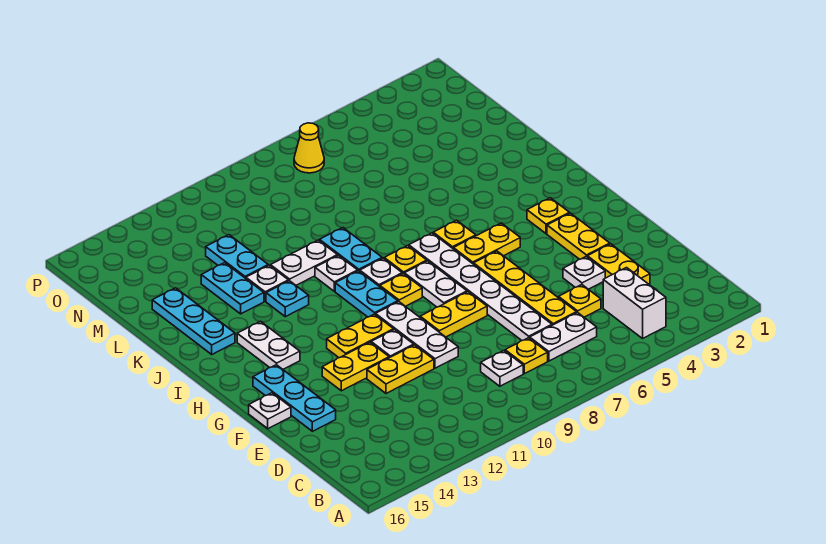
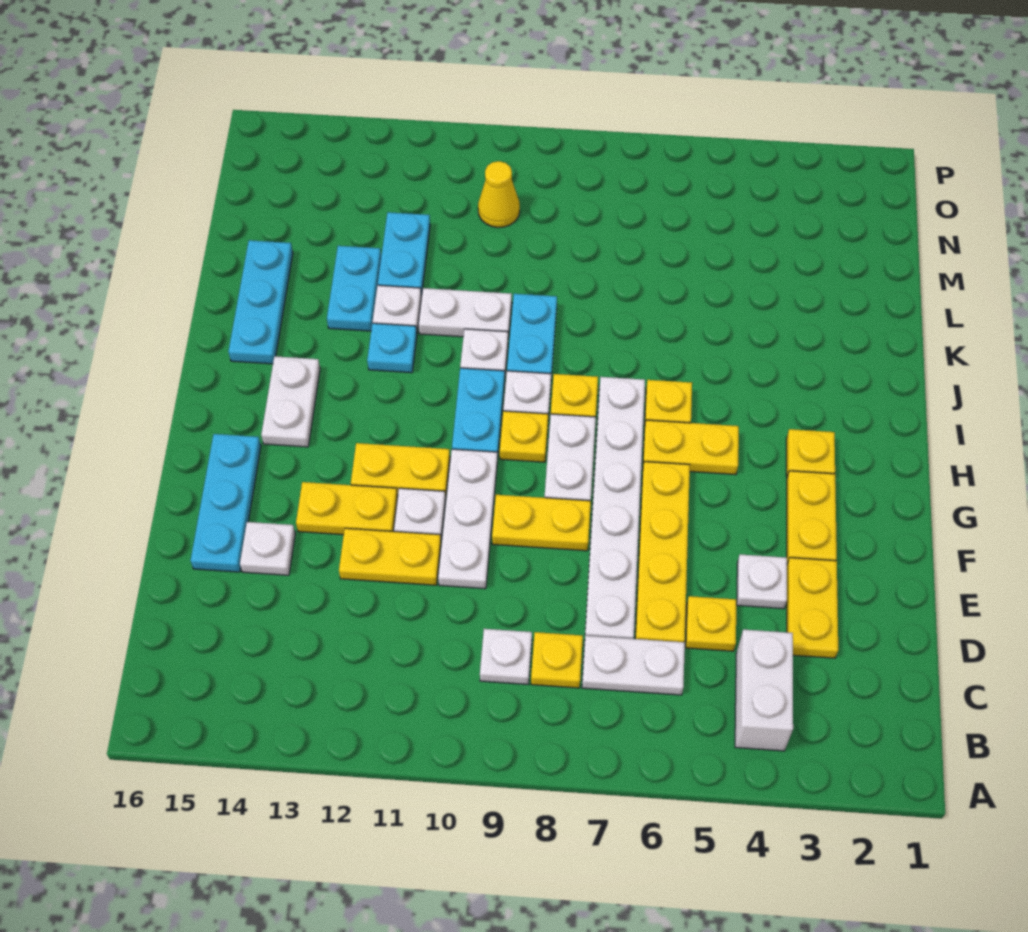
white 1x1 plate [249,393,291,429] -> white 1x1 plate moved to [240,522,295,575]
yellow 1x1 cone [294,123,324,173] -> yellow 1x1 cone moved to [478,161,520,228]

